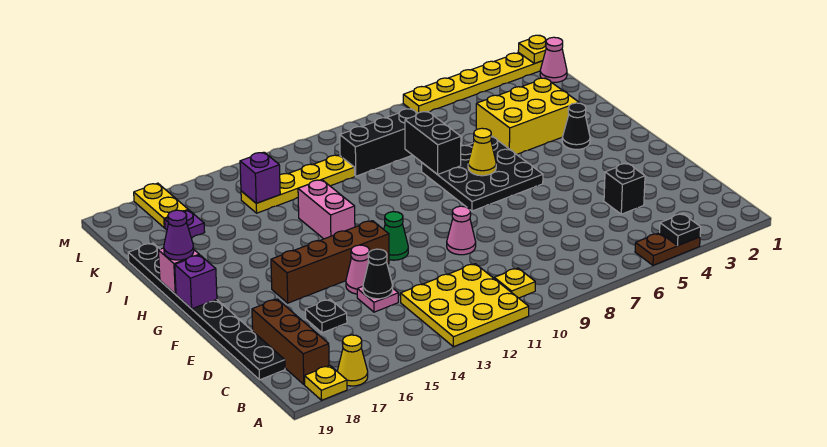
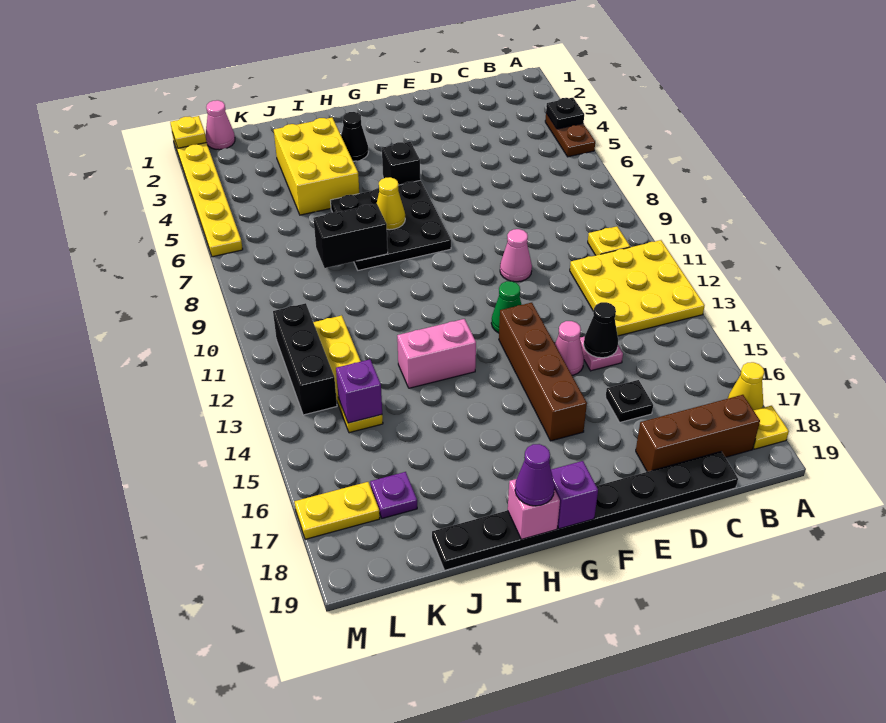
black 1x1 brick [604,163,645,214] -> black 1x1 brick moved to [382,142,420,185]
black 1x3 brick [340,109,417,176] -> black 1x3 brick moved to [273,303,337,415]

